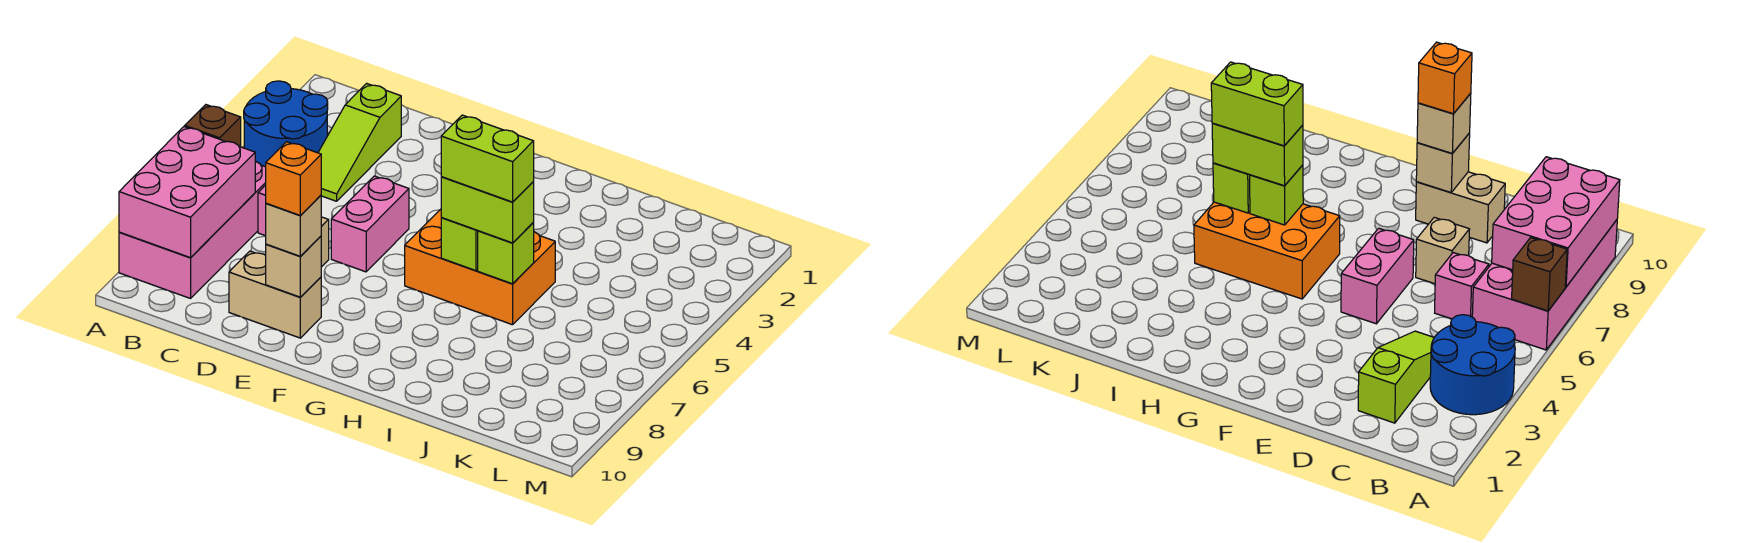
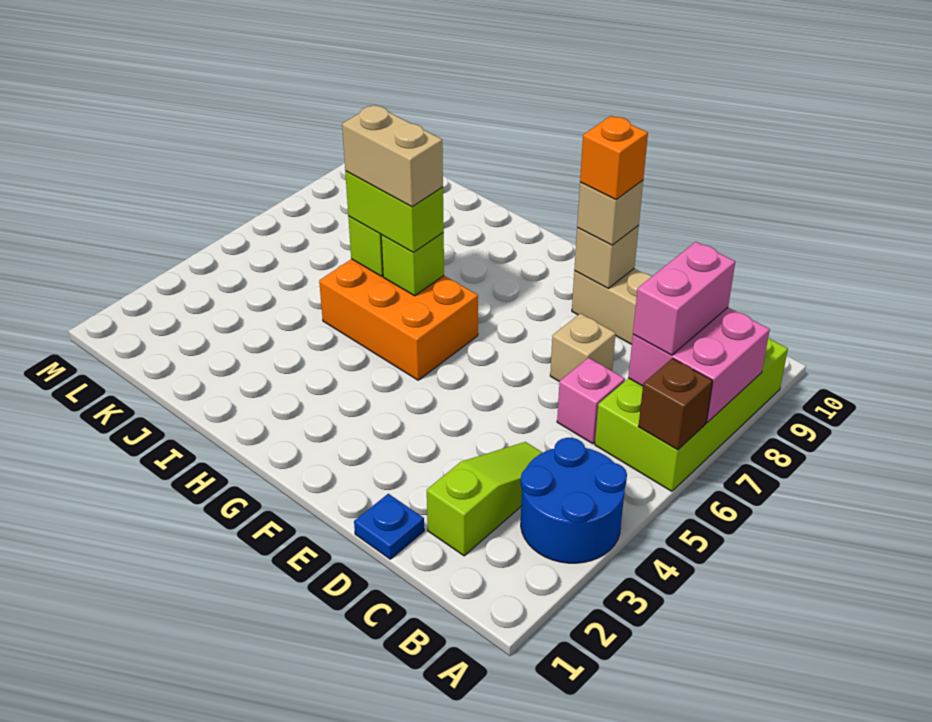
pink 2x4 brick [119,161,266,298] -> lime 2x4 brick [595,337,788,491]
pink 2x3 brick [119,127,255,258] -> pink 2x2 brick [628,308,770,423]
none -> blue 1x1 plate [354,494,424,559]
pink 1x2 brick [331,176,409,272] -> pink 1x2 brick moved to [633,242,735,355]
lime 1x2 brick [441,115,534,202] -> tan 1x2 brick [342,105,443,207]

